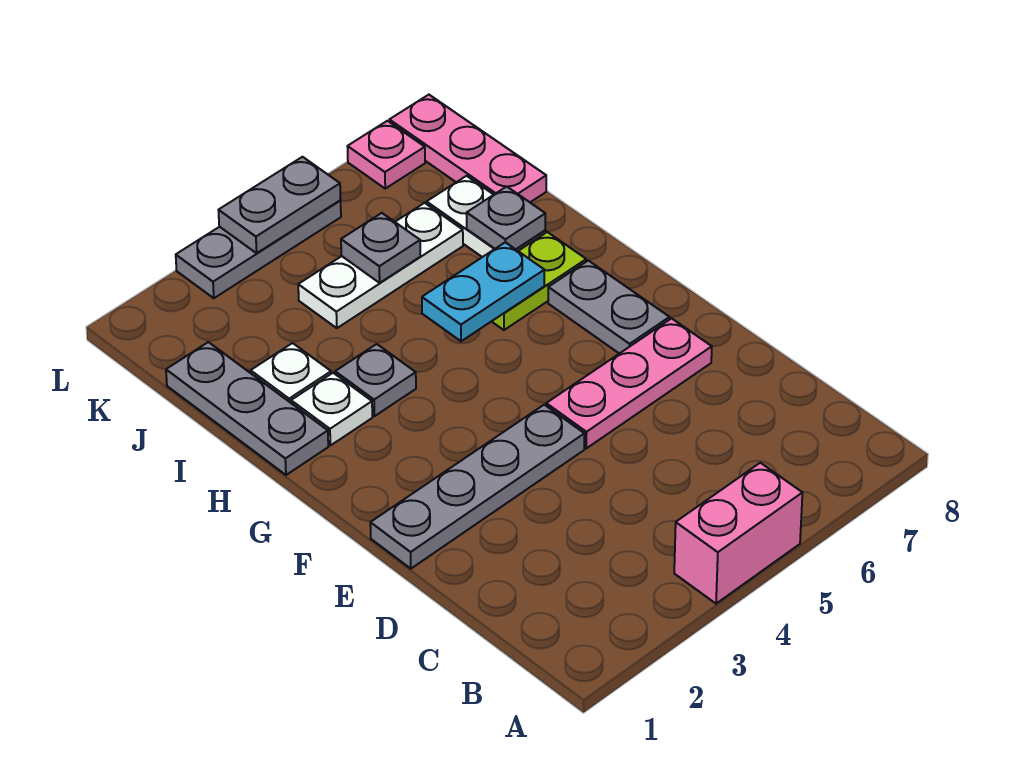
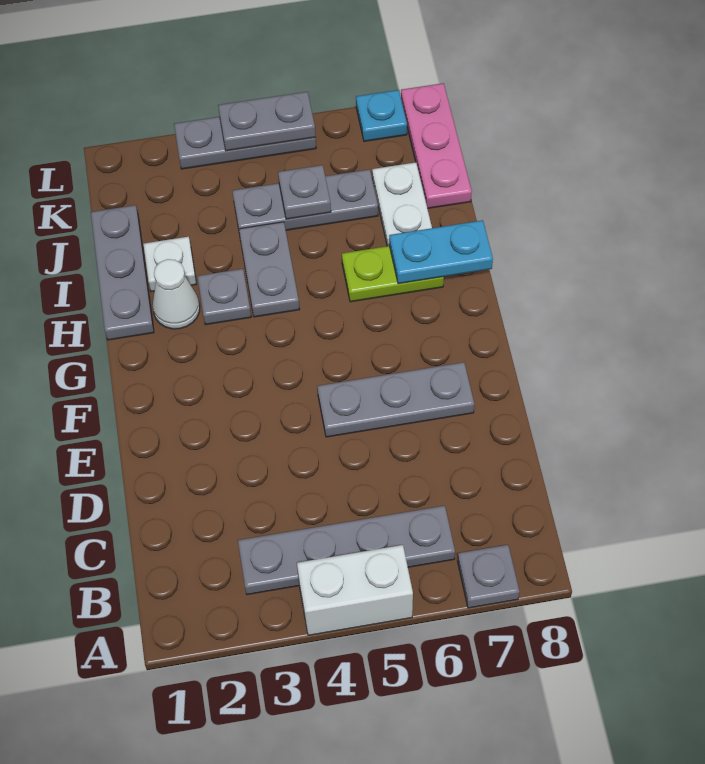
pink 1x2 brick [674,463,802,604] -> white 1x2 brick [297,545,413,635]
grey 1x4 plate [370,405,584,569] -> grey 1x4 plate moved to [238,506,455,595]
pink 1x3 plate [546,318,712,448] -> grey 1x3 plate [317,362,474,437]
grey 1x2 plate [548,261,670,354] -> grey 1x2 plate moved to [239,222,300,317]
white 1x1 plate [291,373,372,445] -> white 1x1 cone [153,259,200,329]
cyan 1x2 plate [422,242,544,341] -> cyan 1x2 plate moved to [389,220,493,284]
grey 1x1 plate [467,186,545,249] -> grey 1x1 plate moved to [457,545,520,608]
white 1x3 plate [298,203,463,328] -> grey 1x3 plate [232,169,378,230]
pink 1x1 plate [347,121,425,188] -> cyan 1x1 plate [356,90,407,141]

